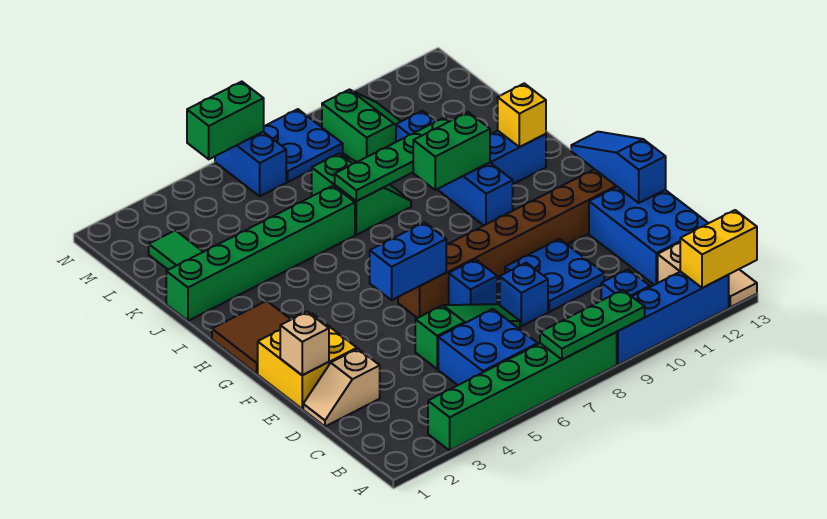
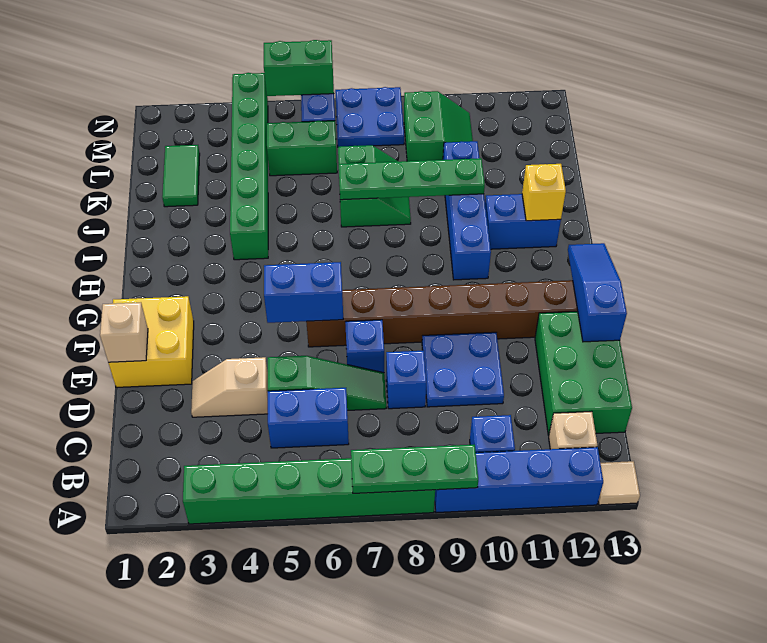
yellow 1x2 brick [680,210,757,288] -> none
blue 2x2 brick [438,309,538,385] -> blue 1x2 brick [268,388,349,448]
blue 2x3 brick [589,187,708,285] -> green 2x3 brick [535,312,632,435]
tan 1x2 slope [303,349,380,427] -> tan 1x2 slope moved to [191,357,268,417]
brown 2x2 tile [212,301,291,374] -> none
green 1x2 brick [413,112,490,190] -> green 1x2 brick moved to [267,121,337,176]
green 1x6 brick [166,186,355,321] -> green 1x6 brick turned to [230,73,268,260]

